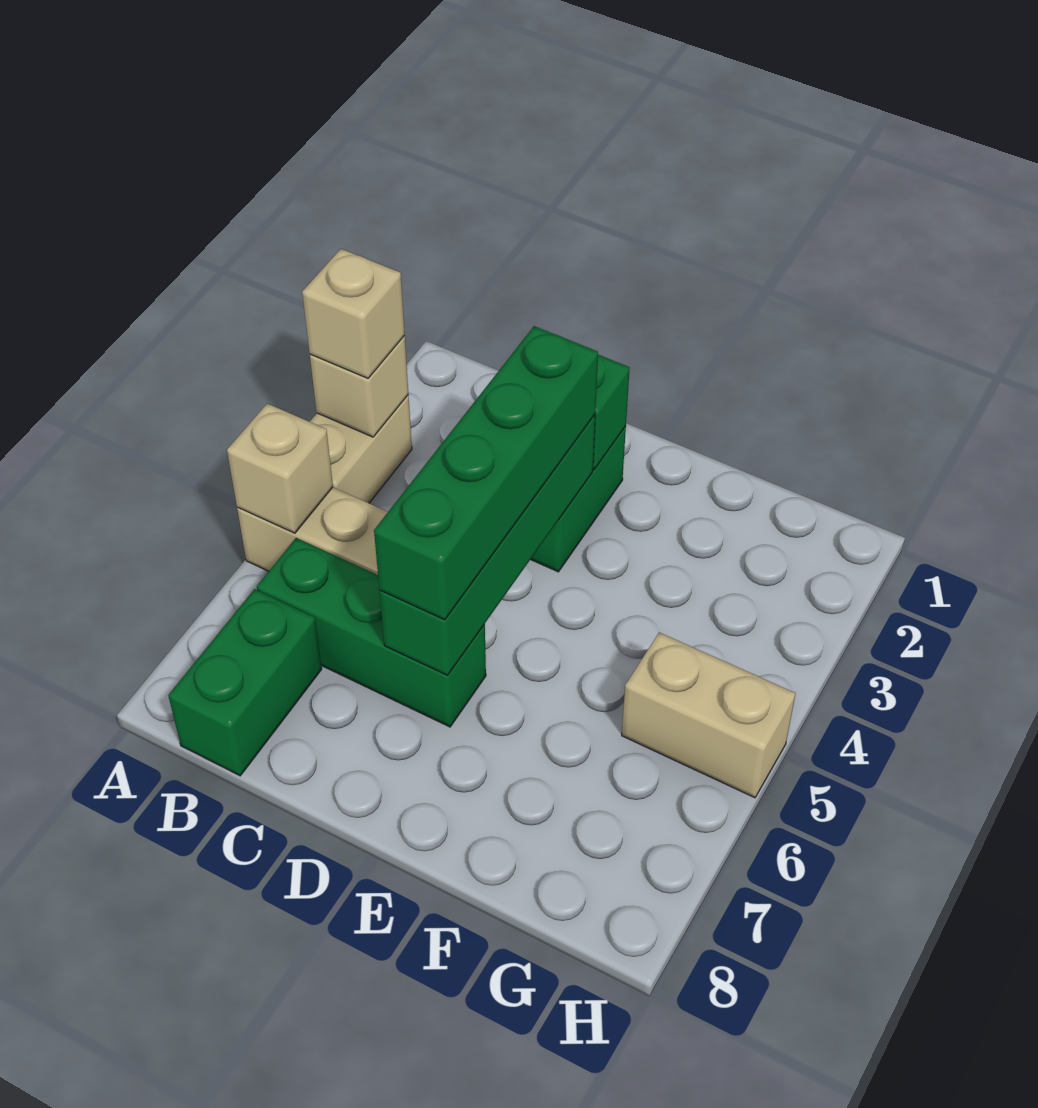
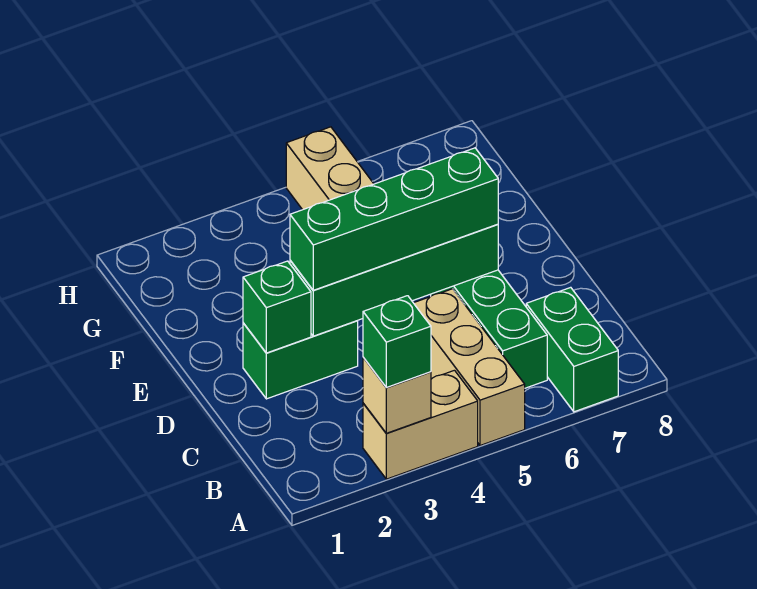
tan 1x1 brick [302,249,405,378] -> green 1x1 brick [363,296,431,387]
tan 1x1 brick [227,404,333,533] -> none
green 1x2 brick [168,589,322,776] -> green 1x2 brick turned to [526,287,618,412]

